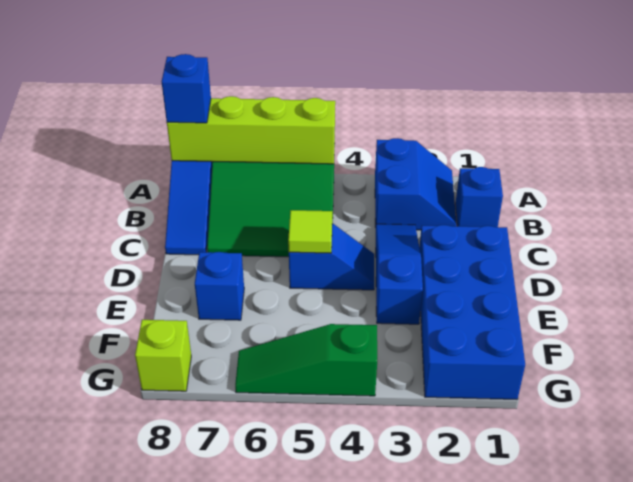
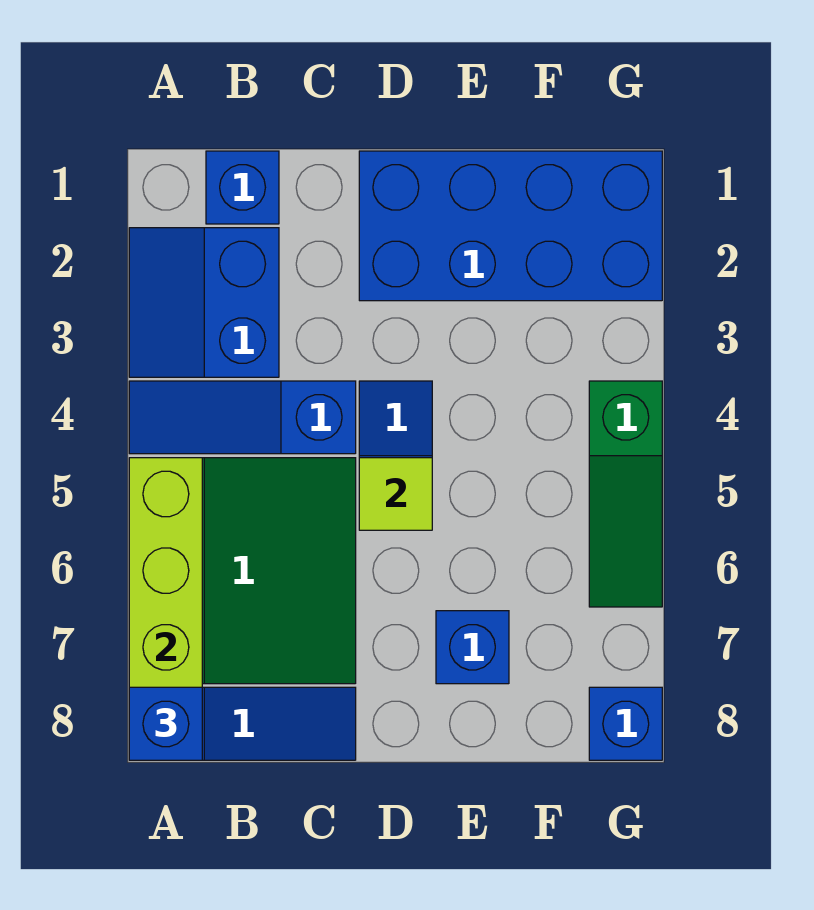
blue 2x2 slope [375,138,457,230] -> blue 2x2 slope turned to [129,228,279,377]
blue 1x3 slope [376,224,423,324] -> blue 1x3 slope moved to [129,381,356,454]
lime 1x1 brick [135,320,191,391] -> blue 1x1 brick [589,687,662,760]

